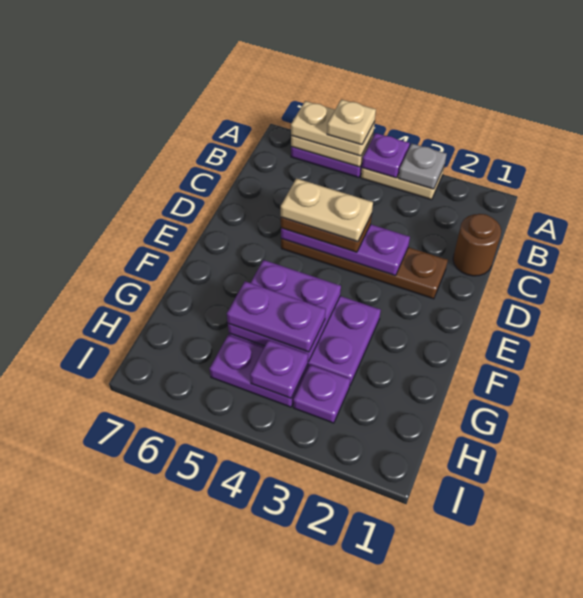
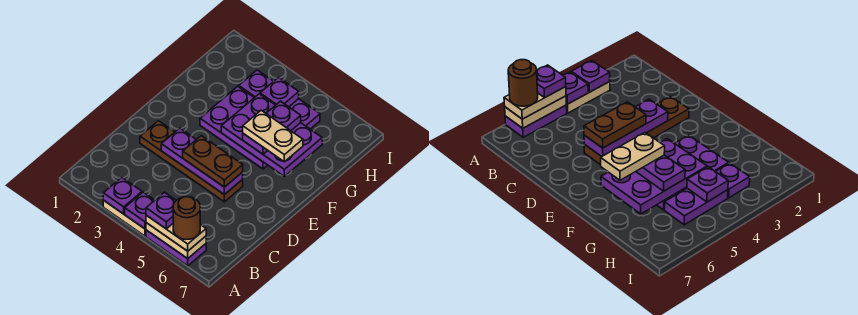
grey 1x1 plate [399,144,447,189] -> purple 1x1 plate [103,177,142,214]
tan 1x1 plate [327,100,376,145] -> purple 1x1 plate [146,192,176,229]
brown 1x1 round brick [453,214,501,276] -> brown 1x1 round brick moved to [173,197,200,240]
tan 1x2 plate [281,178,373,241] -> tan 1x2 plate moved to [243,110,303,162]
purple 2x2 plate [228,260,341,362] -> purple 2x3 plate [221,94,322,176]
purple 1x2 plate [227,281,326,352] -> purple 1x2 plate turned to [243,101,301,154]

